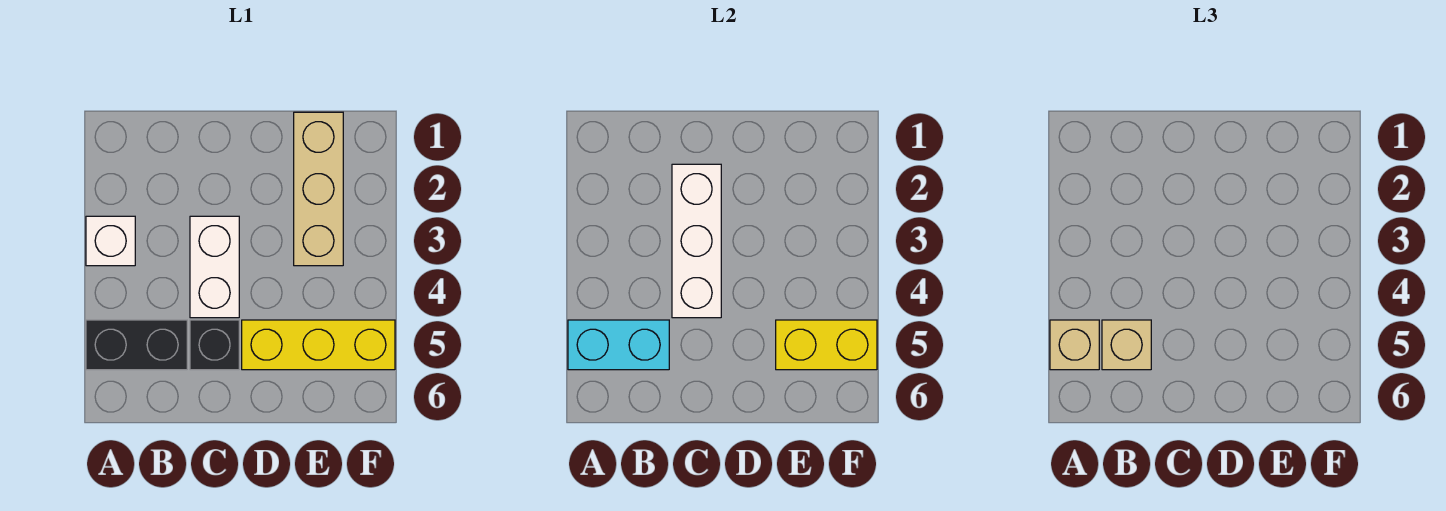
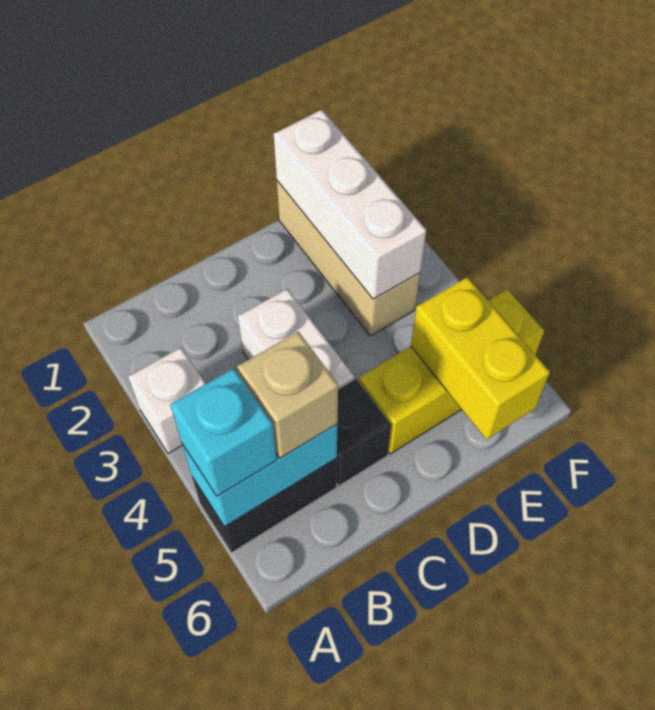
tan 1x1 brick [1050,320,1099,370] -> cyan 1x1 brick [170,368,277,496]
white 1x3 brick [672,164,721,318] -> white 1x3 brick moved to [274,110,426,299]
yellow 1x2 brick [776,320,877,370] -> yellow 1x2 brick turned to [411,277,550,439]

